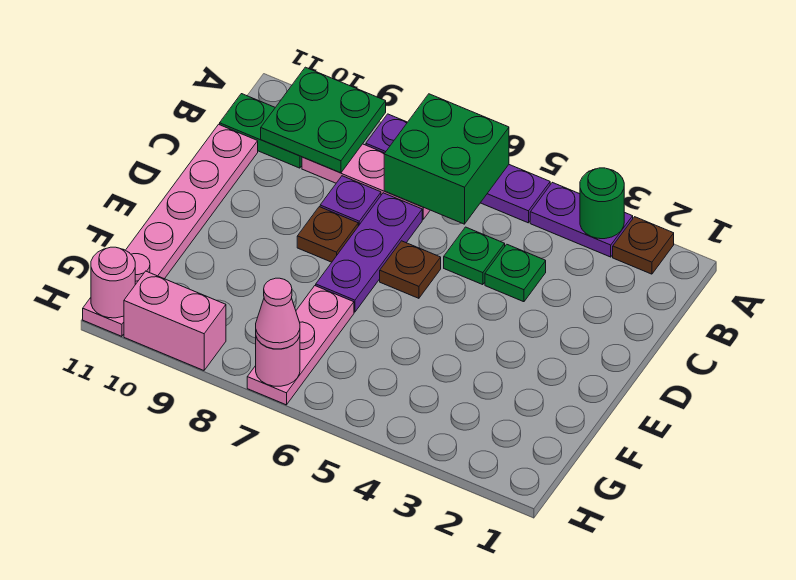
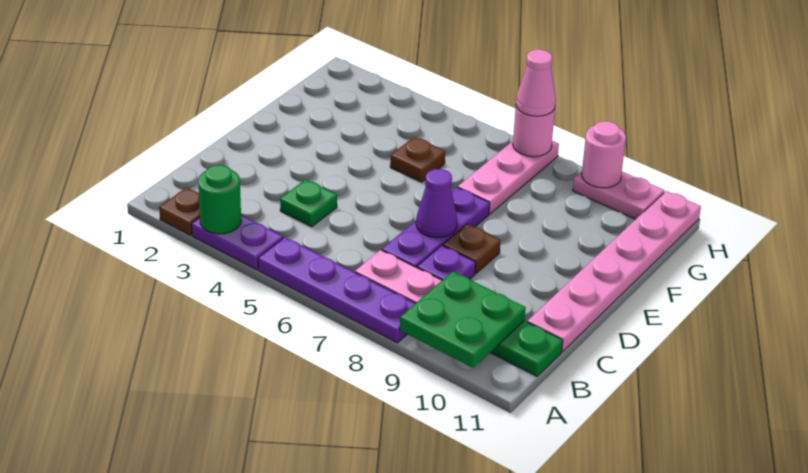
green 2x2 brick [384,94,509,224] -> none
green 1x1 plate [444,227,505,285] -> none
brown 1x1 plate [380,241,441,298] -> brown 1x1 plate moved to [390,137,445,182]
none -> purple 1x1 cone [416,169,457,238]
pink 1x2 brick [124,271,226,370] -> pink 1x2 plate [573,172,664,219]
pink 1x1 round brick [91,247,135,318] -> pink 1x1 round brick moved to [582,121,626,188]

